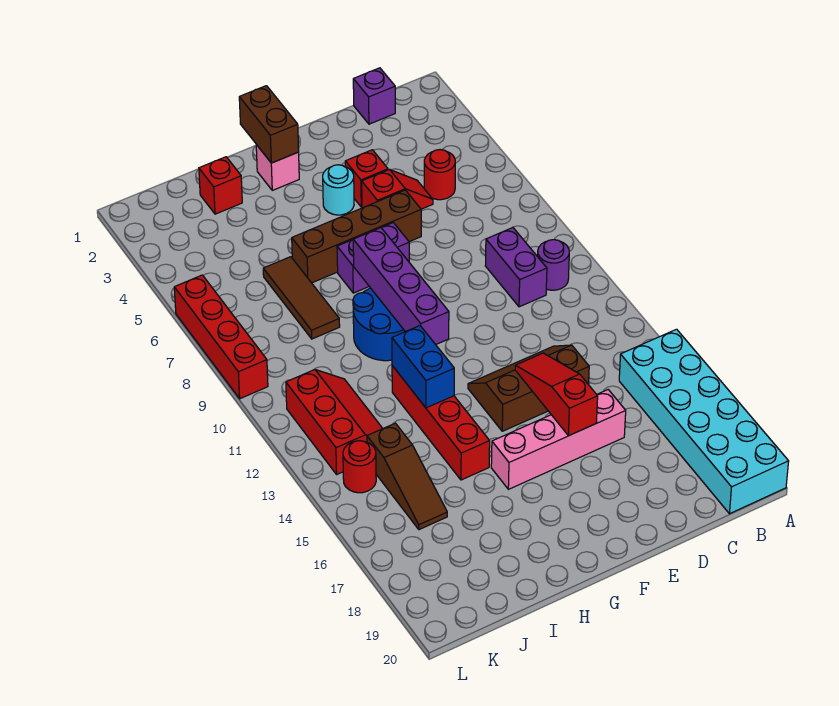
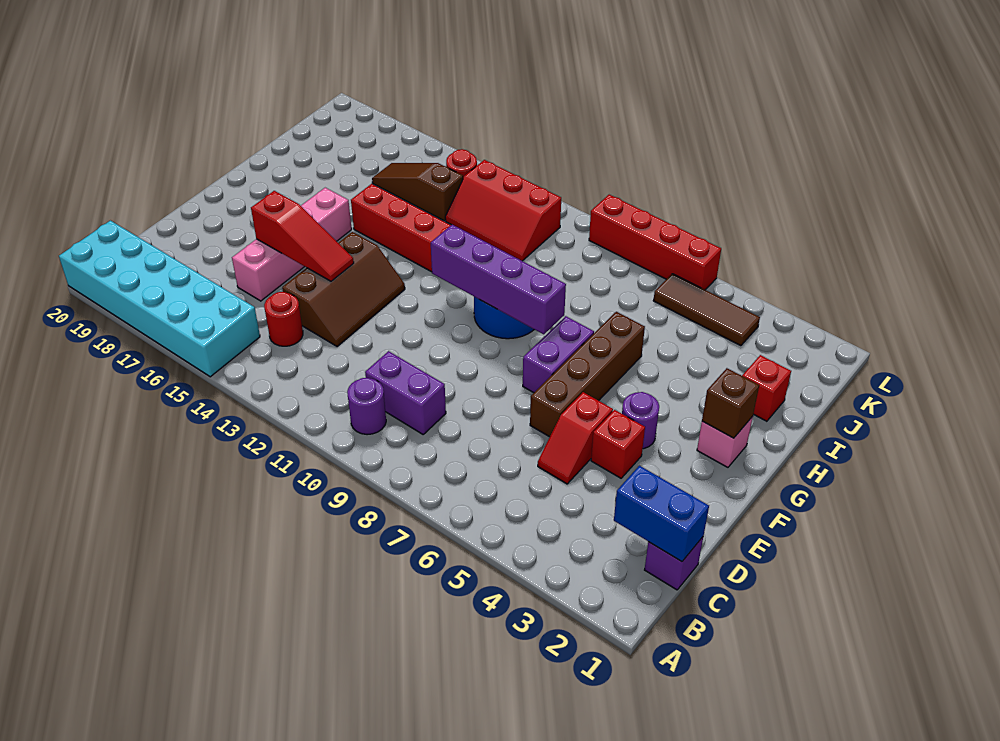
red 1x1 round brick [424,150,455,200] -> red 1x1 round brick moved to [264,292,303,346]
cyan 1x1 round brick [323,165,354,215] -> purple 1x1 round brick [622,392,659,449]
brown 1x2 brick [239,86,299,163] -> brown 1x1 brick [702,368,759,438]
blue 1x2 brick [392,326,454,408] -> blue 1x2 brick moved to [614,466,709,562]
brown 1x3 tile [263,257,340,339] -> brown 1x3 tile moved to [653,274,760,346]

